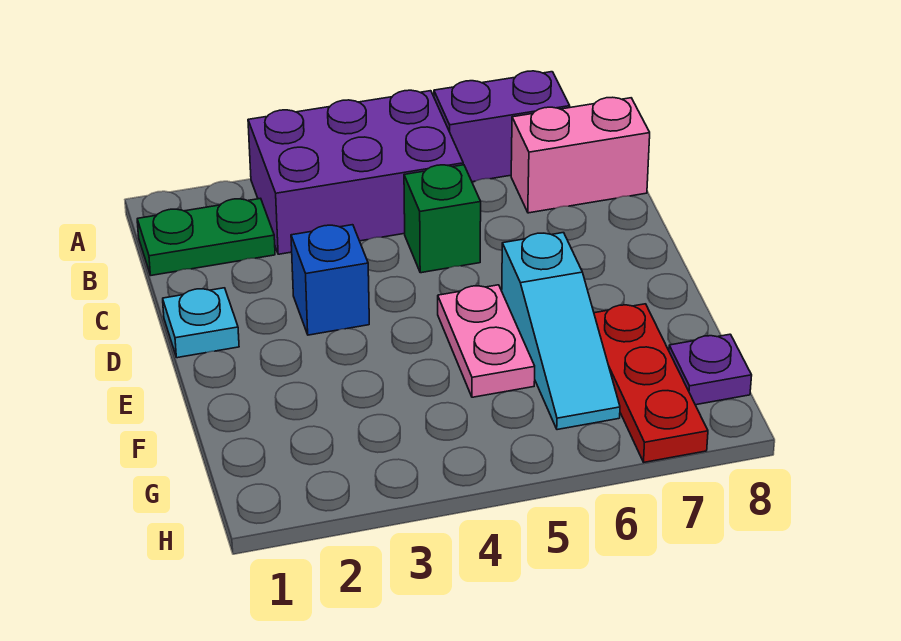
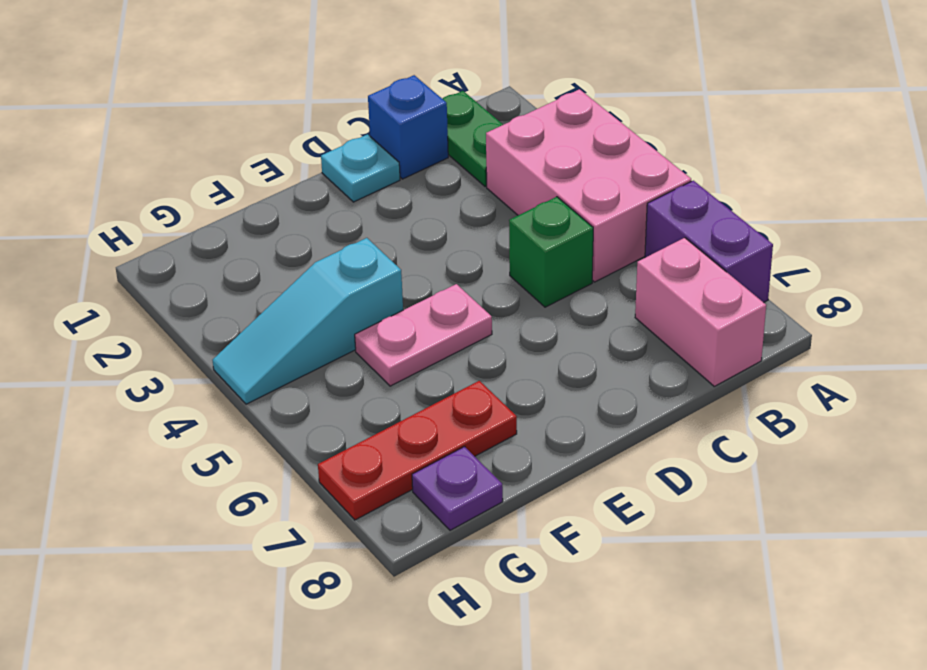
purple 2x3 brick [248,90,463,254] -> pink 2x3 brick [486,89,691,282]
blue 1x1 brick [291,225,369,335] -> blue 1x1 brick moved to [368,75,448,179]
cyan 1x3 slope [502,233,620,430] -> cyan 1x3 slope moved to [213,238,403,404]

